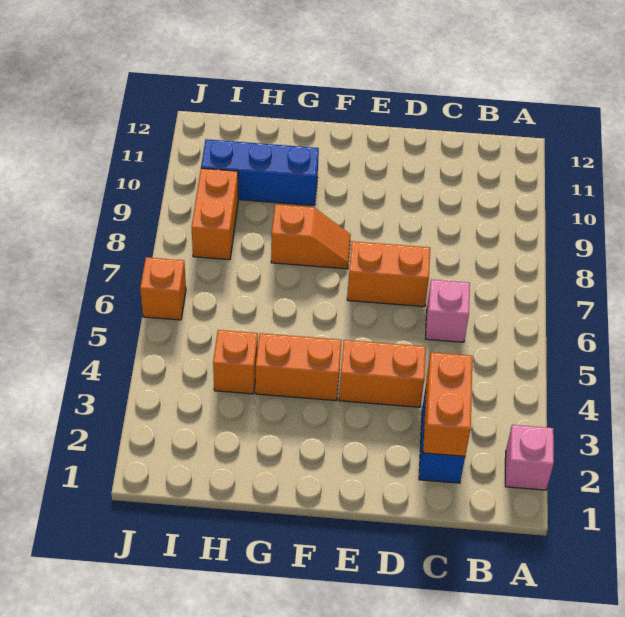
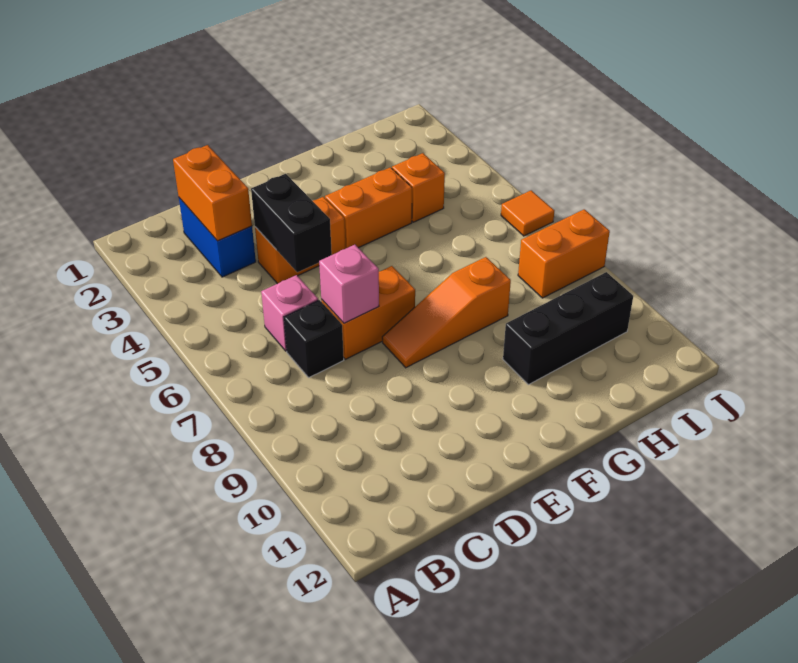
pink 1x1 brick [505,425,554,490] -> pink 1x1 brick moved to [319,245,379,323]
none -> black 1x1 brick [284,300,344,377]
none -> black 1x2 brick [251,174,332,272]
orange 1x2 slope [271,204,351,269] -> orange 1x3 slope [382,257,511,368]
blue 1x3 brick [201,139,319,205] -> black 1x3 brick [503,272,633,385]
orange 1x2 brick [192,168,238,260] -> orange 1x2 brick turned to [518,209,610,298]
orange 1x1 brick [140,257,186,320] -> orange 1x1 tile [501,190,554,236]

